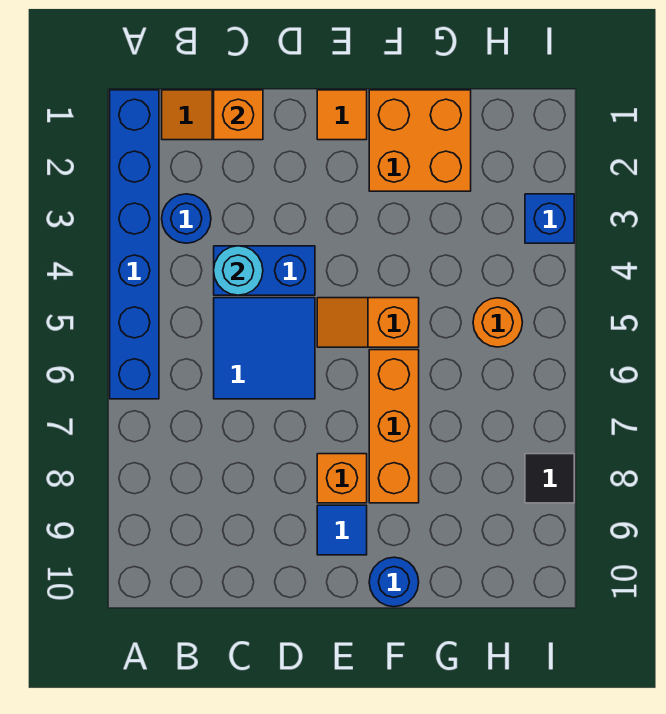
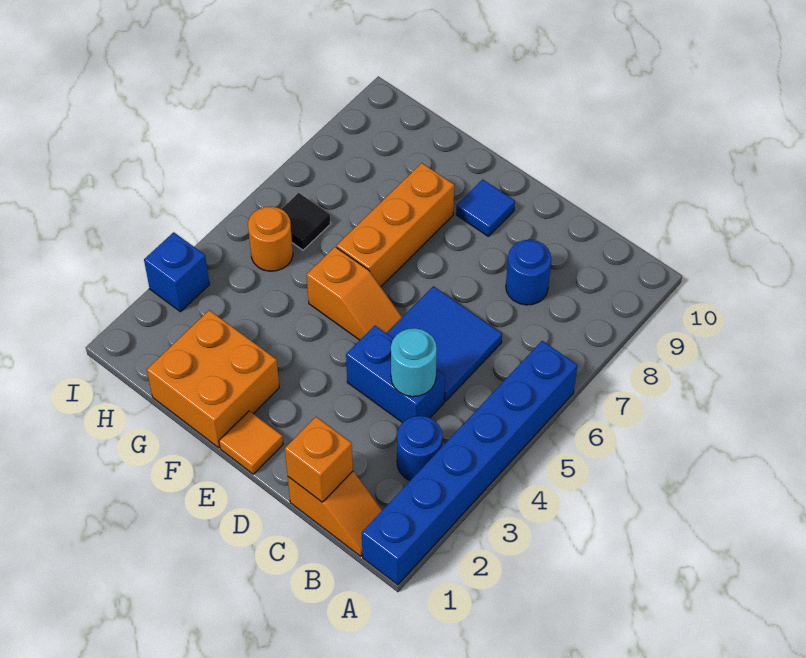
orange 1x1 brick [317,454,367,503] -> none
blue 1x1 round brick [369,557,419,607] -> blue 1x1 round brick moved to [506,240,551,305]
black 1x1 tile [525,454,574,503] -> black 1x1 tile moved to [282,193,331,250]

